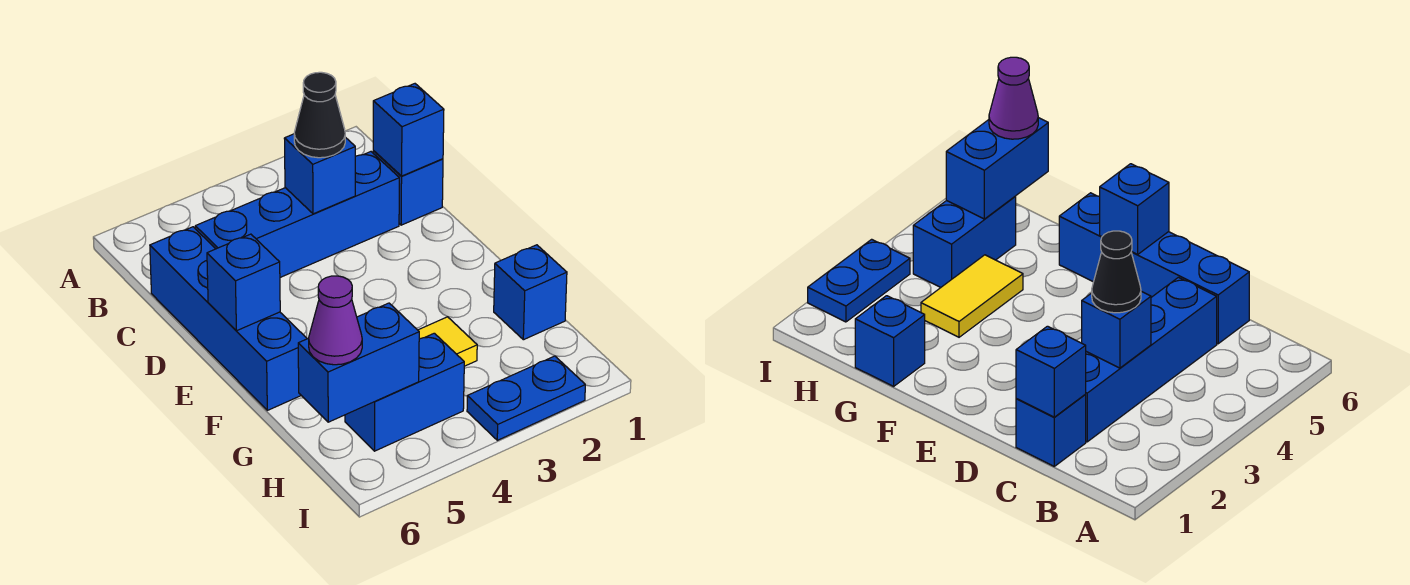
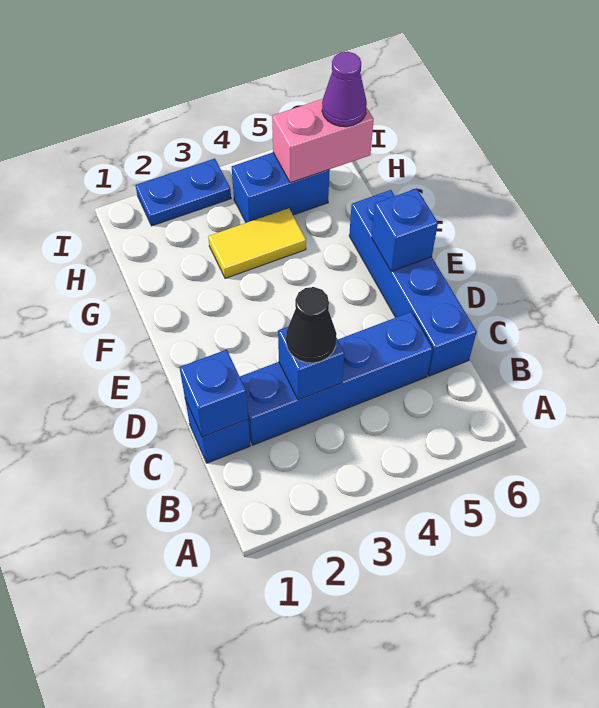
blue 1x1 brick [494,245,567,340] -> none
blue 1x2 brick [298,303,419,422] -> pink 1x2 brick [272,99,374,183]

